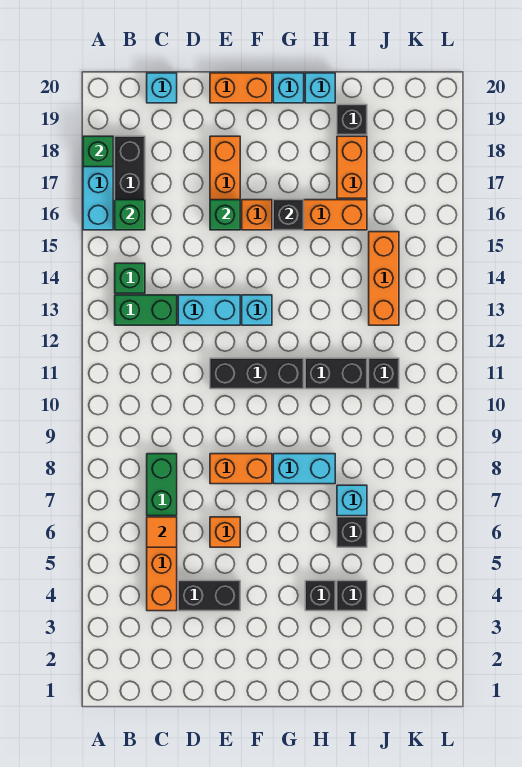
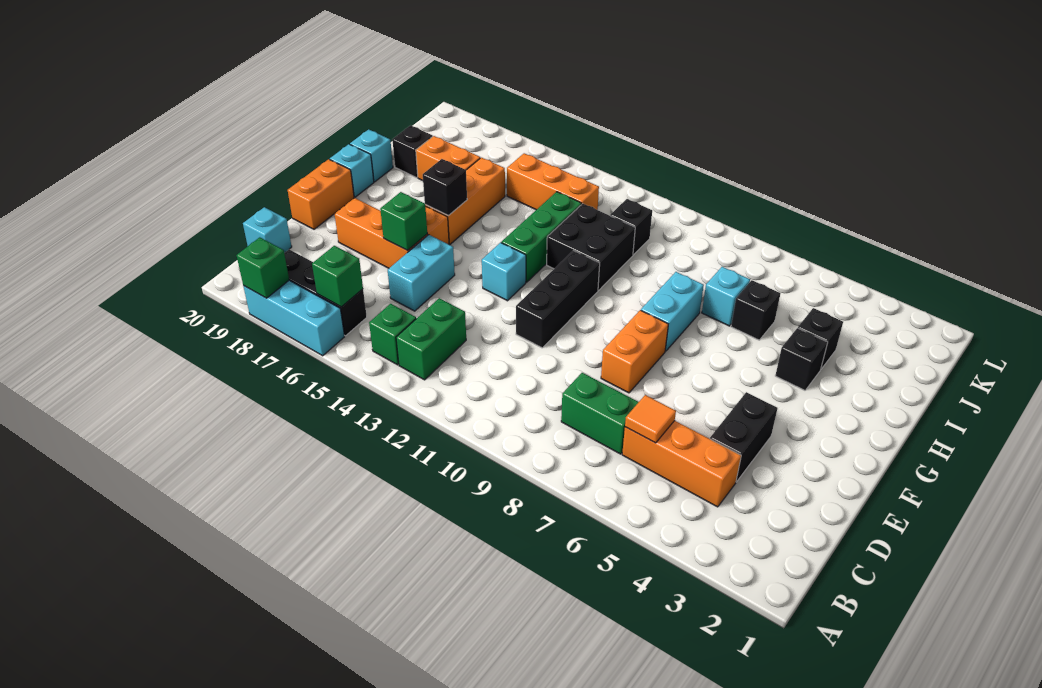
cyan 1x2 brick [178,295,240,325] -> cyan 1x2 brick moved to [388,235,455,311]
orange 1x1 brick [210,517,240,547] -> none
none -> green 1x3 brick [501,192,581,282]
black 1x2 brick [305,358,367,389] -> black 2x2 brick [547,204,635,290]

